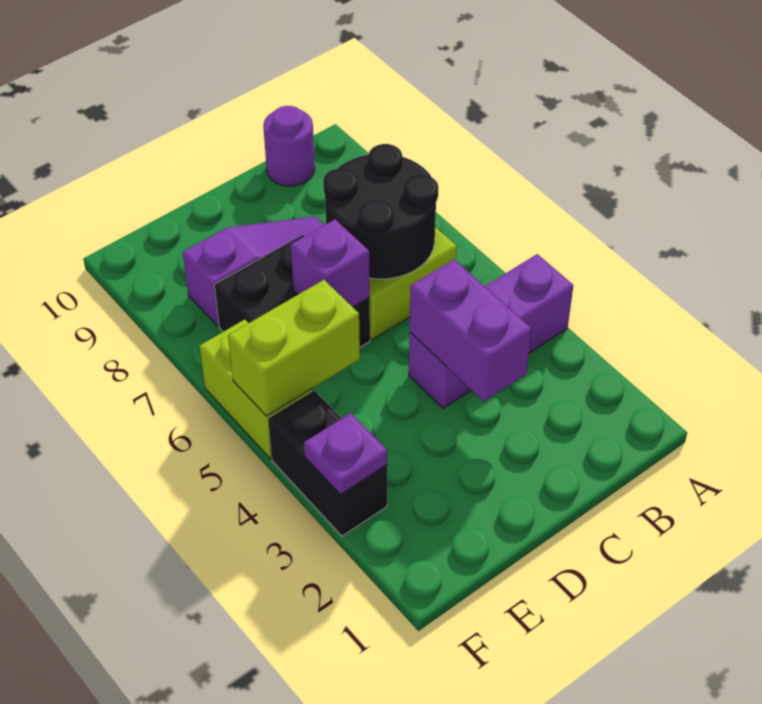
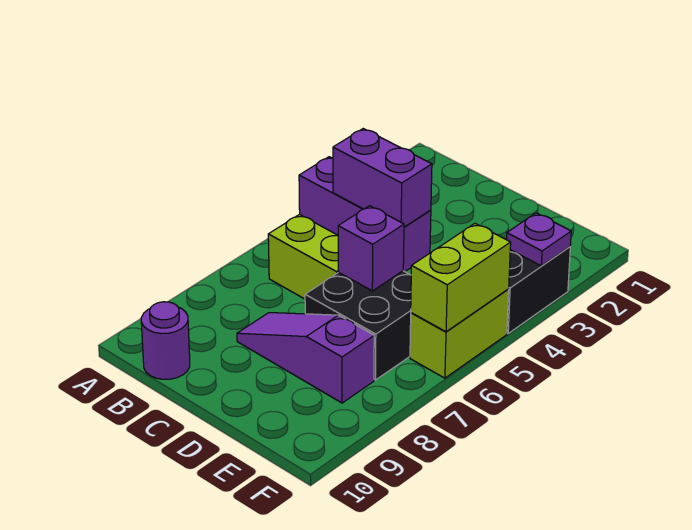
black 2x2 round brick [323,144,438,279] -> none
purple 1x2 brick [410,259,532,401] -> purple 1x2 brick turned to [333,129,432,227]
lime 1x2 brick [228,280,360,416] -> lime 1x2 brick turned to [411,224,511,332]

